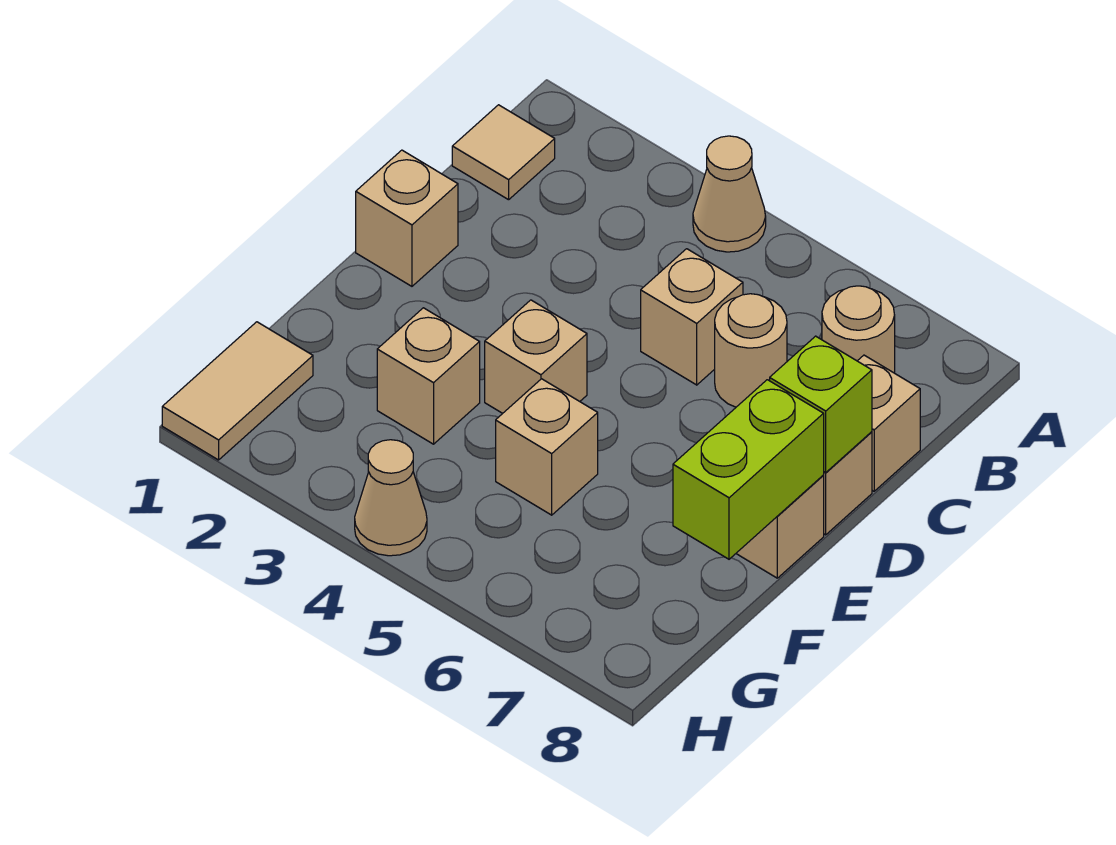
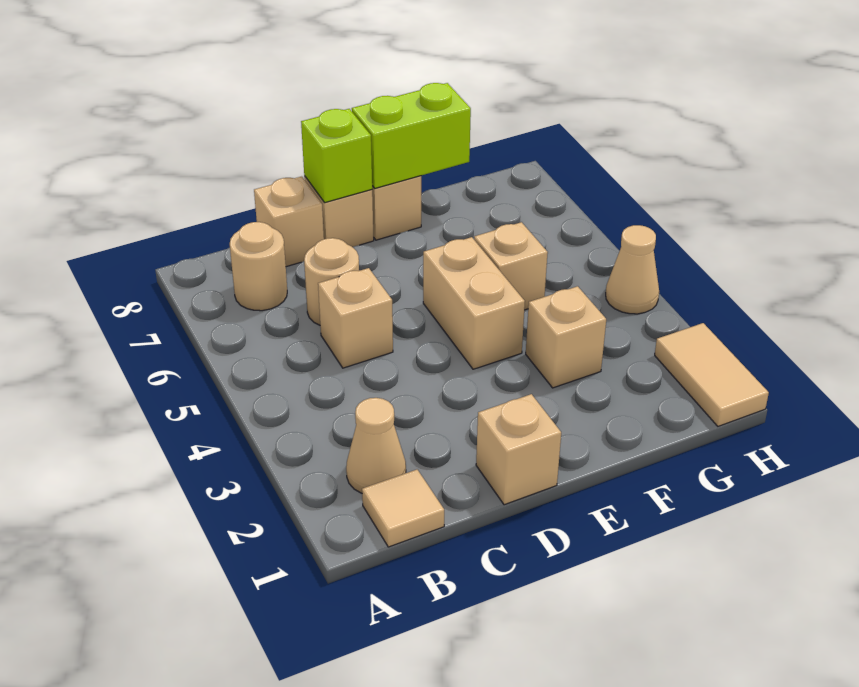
tan 1x1 cone [693,136,766,252] -> tan 1x1 cone moved to [346,398,406,493]
tan 1x1 brick [485,300,587,413] -> tan 1x2 brick [423,237,525,369]
tan 1x2 tile [162,322,313,460] -> tan 1x2 tile turned to [655,323,769,426]

